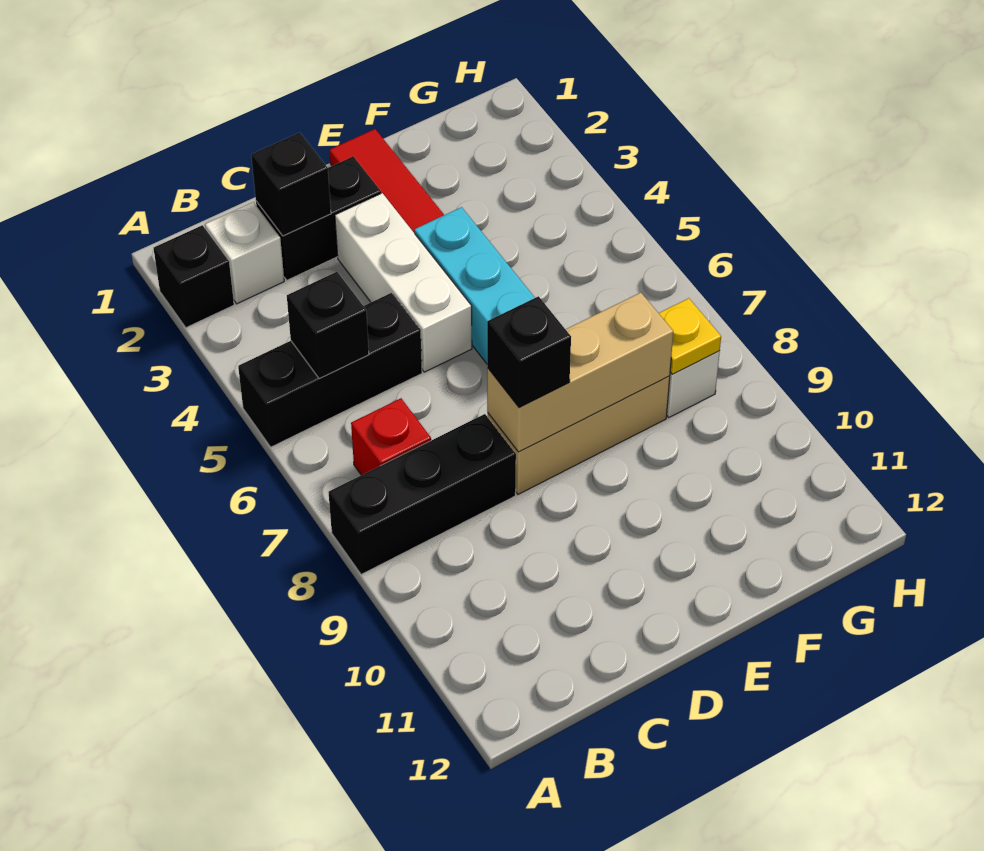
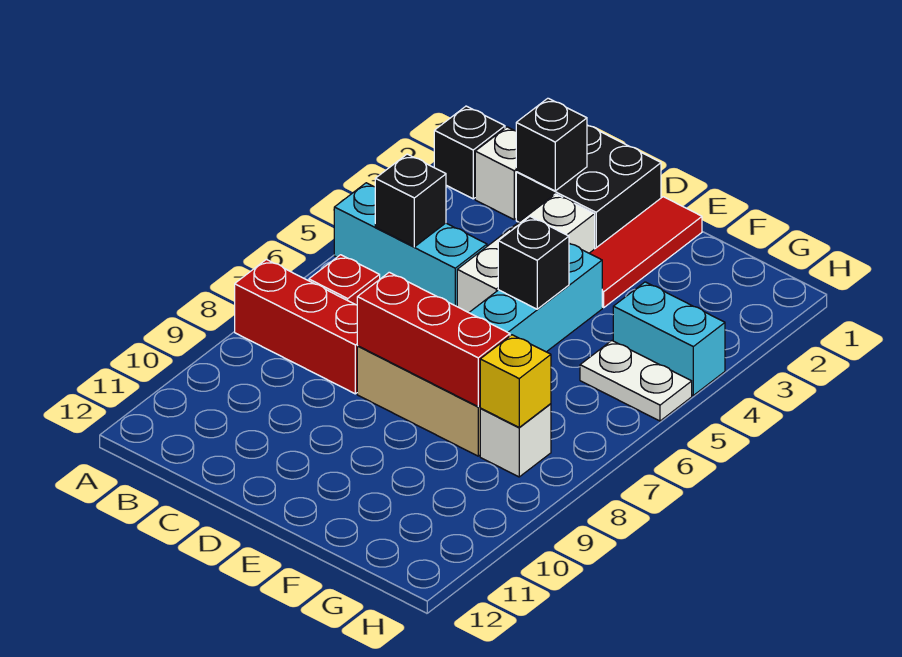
black 1x3 brick [238,293,422,447] -> cyan 1x3 brick [334,183,487,306]
black 1x3 brick [329,414,516,574] -> red 1x3 brick [235,259,357,394]
black 1x2 brick [256,156,381,280] -> black 2x2 brick [516,125,661,248]
tan 1x3 brick [487,293,673,452] -> red 1x3 brick [357,272,510,407]
black 1x1 brick [487,296,571,408] -> black 1x1 brick moved to [498,217,569,309]
none -> cyan 1x2 brick [613,282,725,395]
none -> white 1x2 plate [580,341,692,421]
yellow 1x1 plate [659,298,721,374] -> yellow 1x1 brick [480,335,551,428]

